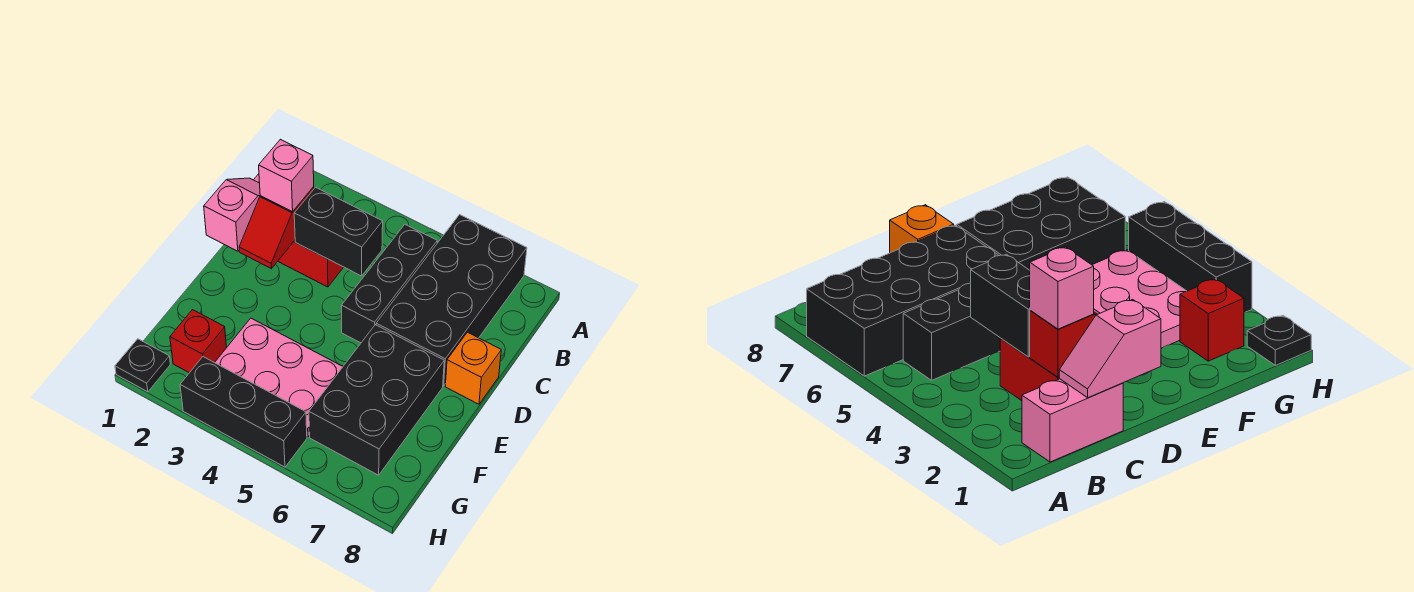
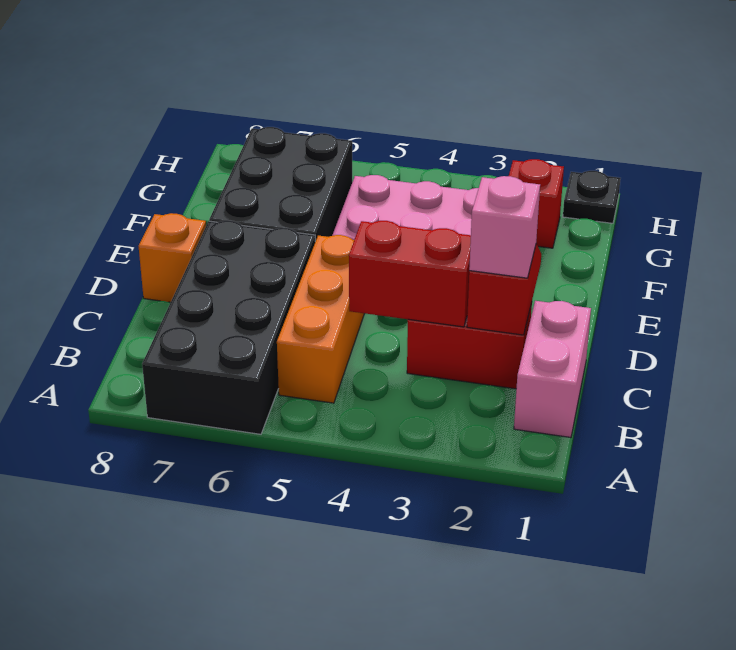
black 1x3 brick [341,225,437,343] -> orange 1x3 brick [277,235,365,403]
pink 1x2 slope [204,178,260,251] -> none
black 1x2 brick [294,187,383,276] -> red 1x2 brick [349,221,471,327]
black 1x3 brick [180,357,307,467] -> none

